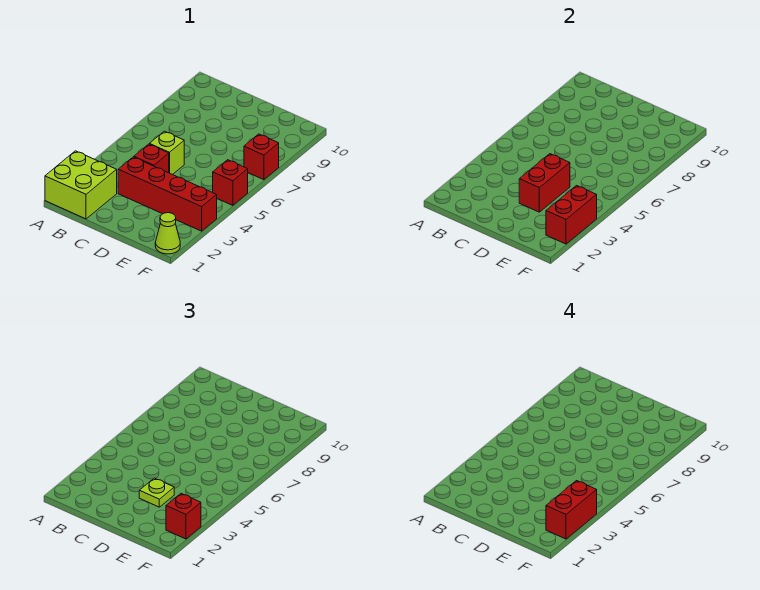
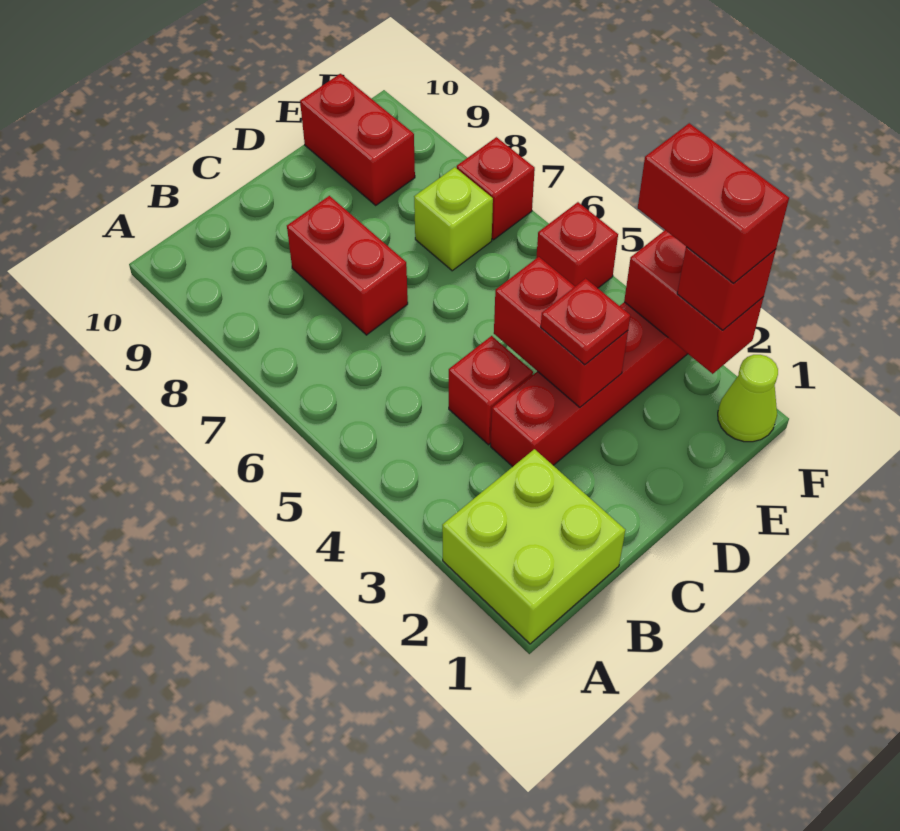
lime 1x1 brick [150,131,184,175] -> lime 1x1 brick moved to [414,167,493,271]
none -> red 1x2 brick [287,196,408,335]
lime 1x1 plate [139,478,174,507] -> red 1x1 plate [541,278,630,365]
none -> red 1x2 brick [300,74,415,205]

